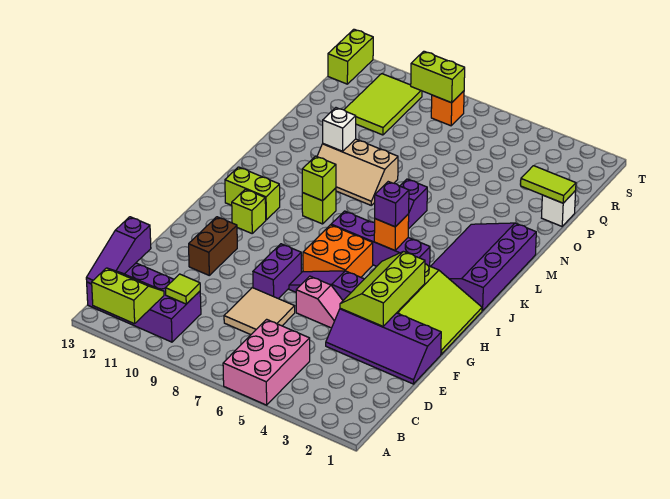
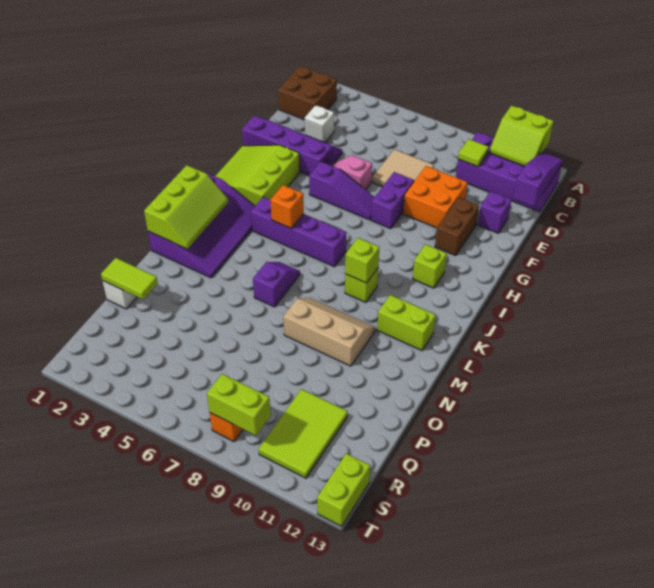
pink 2x3 brick [223,319,310,405] -> none
none -> brown 2x2 brick [278,66,337,120]
lime 2x3 slope [340,251,425,326] -> lime 2x3 slope moved to [144,165,229,249]
orange 2x2 brick [303,225,373,277] -> orange 2x2 brick moved to [403,166,467,228]
purple 1x1 brick [375,182,409,227] -> purple 1x1 brick moved to [478,191,511,233]
lime 1x2 brick [225,167,280,220] -> lime 1x2 brick moved to [377,295,436,350]
white 1x1 brick [323,108,356,151] -> white 1x1 brick moved to [305,105,334,142]

